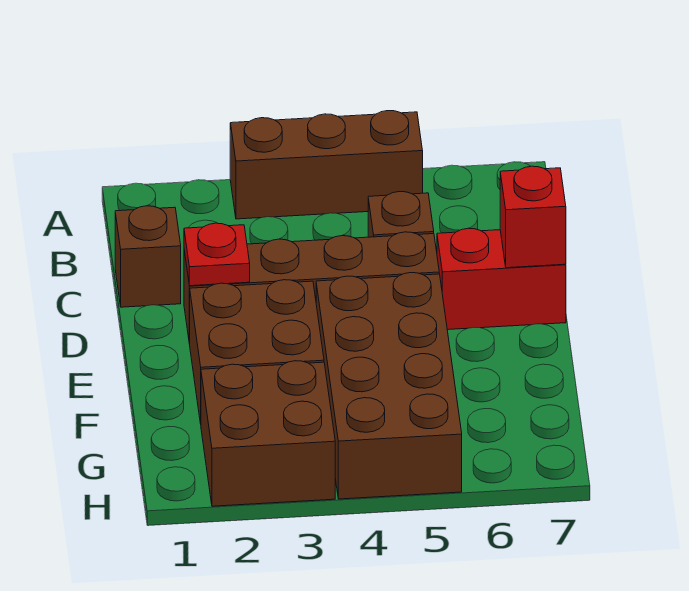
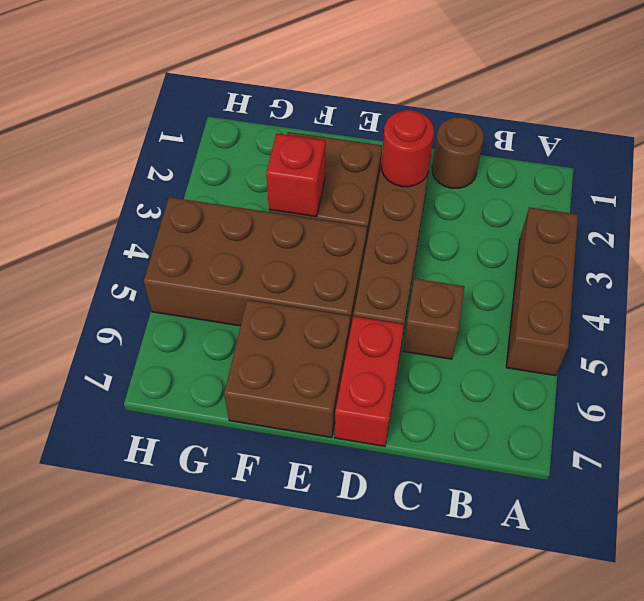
brown 1x1 brick [115,206,181,307] -> brown 1x1 round brick [432,117,484,188]
red 1x1 plate [184,223,250,286] -> red 1x1 round brick [381,110,434,187]
red 1x1 brick [500,166,566,268] -> red 1x1 brick moved to [266,133,326,217]
brown 2x2 brick [201,361,335,506] -> brown 2x2 brick moved to [224,300,350,438]

